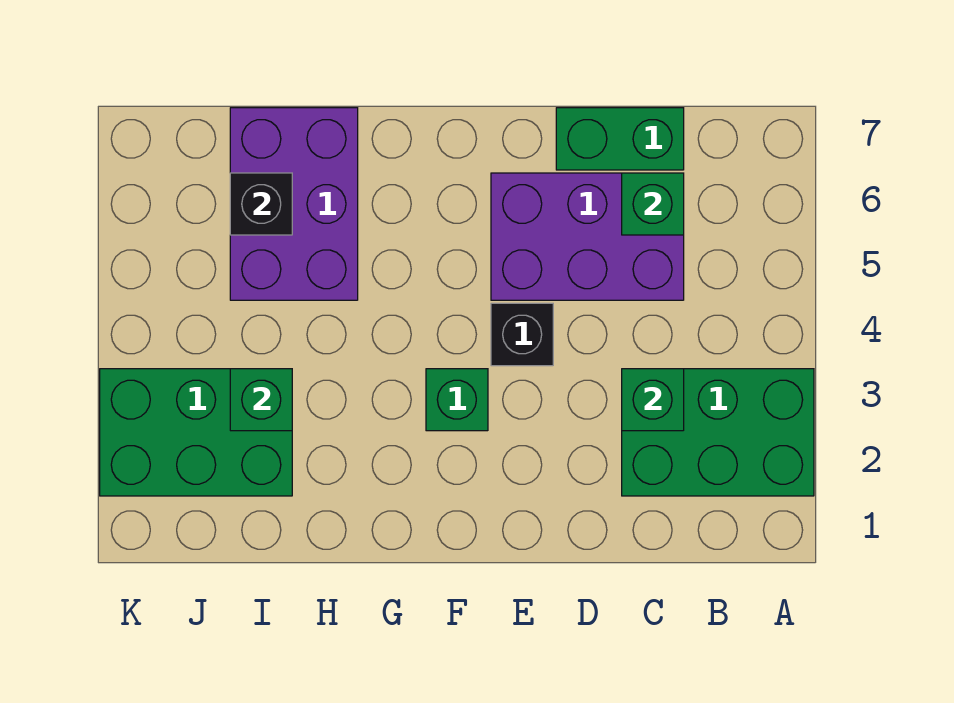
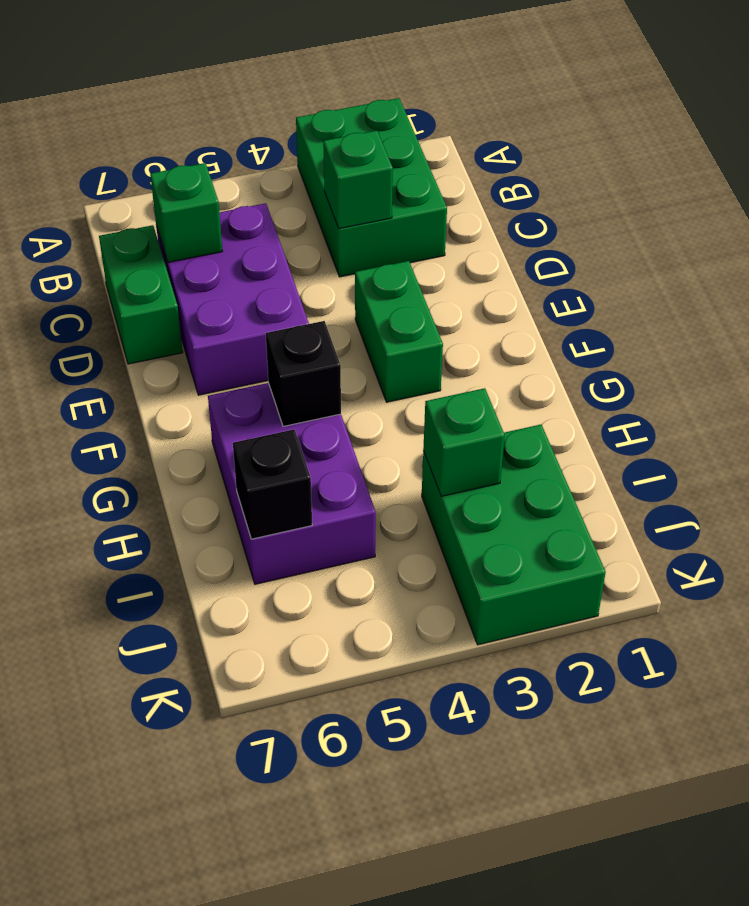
black 1x1 brick [491,303,553,366] -> black 1x1 brick moved to [266,321,341,426]
green 1x1 brick [426,369,488,431] -> green 1x2 brick [355,261,443,402]
purple 2x3 brick [230,108,358,300] -> purple 2x3 brick turned to [208,383,376,584]

